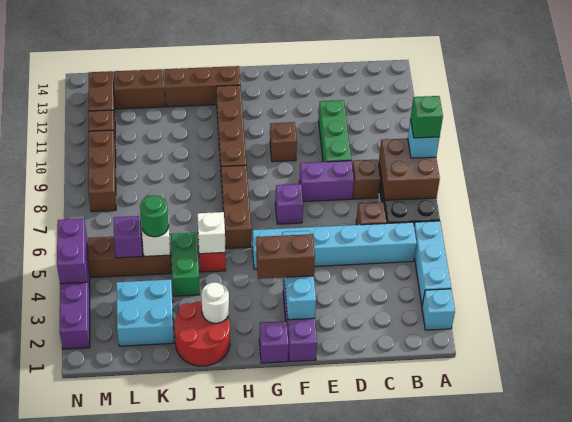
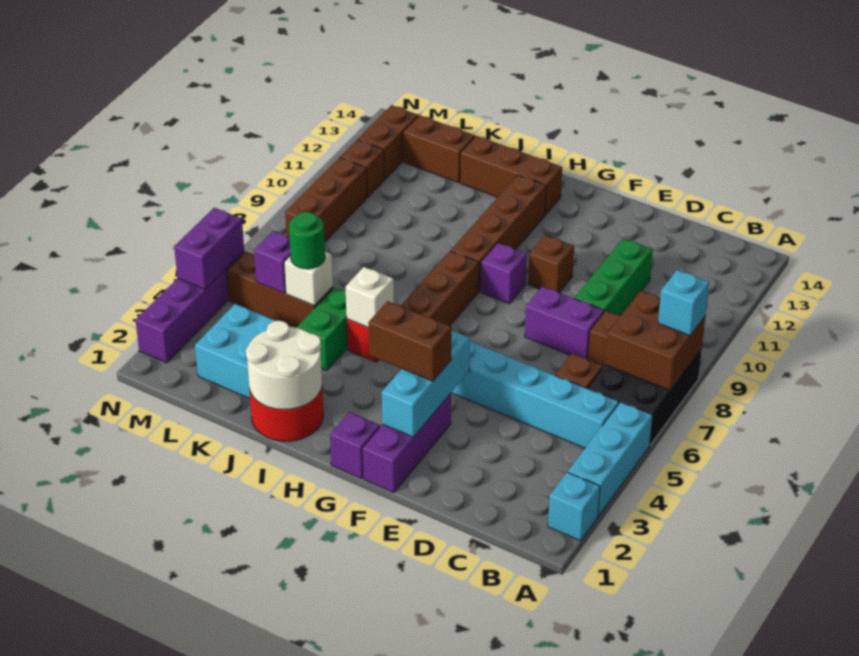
green 1x1 brick [411,96,443,138] -> none
purple 1x1 brick [275,184,303,224] -> purple 1x1 brick moved to [481,243,527,304]
white 1x1 round brick [201,282,229,323] -> white 2x2 round brick [246,321,322,410]

